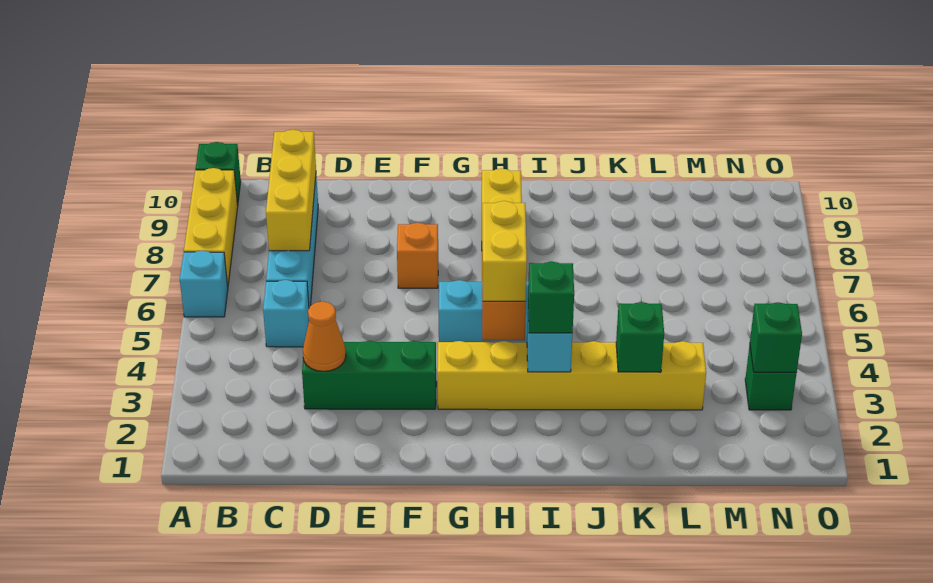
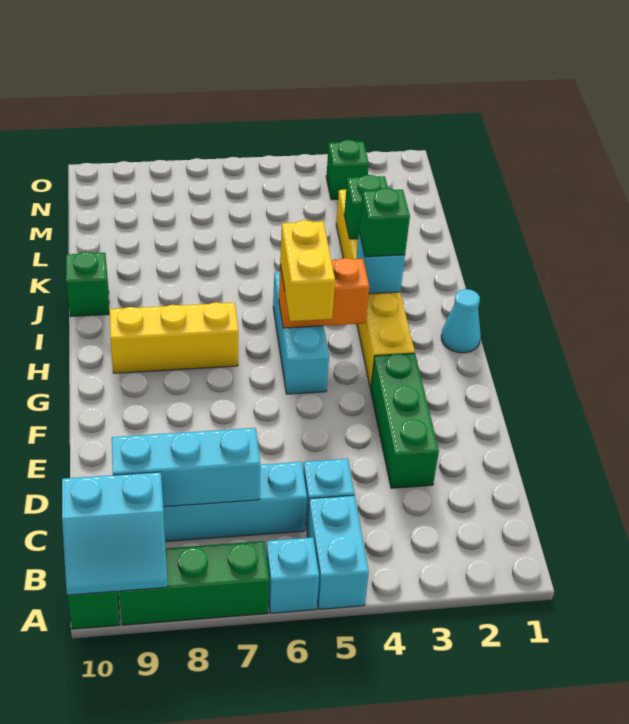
none -> cyan 1x2 brick [307,495,369,609]
yellow 1x3 brick [184,168,238,285] -> green 1x3 brick [119,541,269,625]
none -> cyan 2x2 slope [62,472,168,595]
yellow 1x3 brick [266,130,316,251] -> cyan 1x3 brick [112,428,260,507]
orange 1x1 cone [303,301,346,371] -> none
orange 1x1 brick [397,223,438,288] -> none
none -> cyan 1x1 cone [441,289,481,353]
yellow 1x2 brick [482,201,527,301] -> yellow 1x2 brick turned to [280,220,335,321]
green 1x1 brick [750,302,802,372] -> green 1x1 brick moved to [66,252,109,317]

